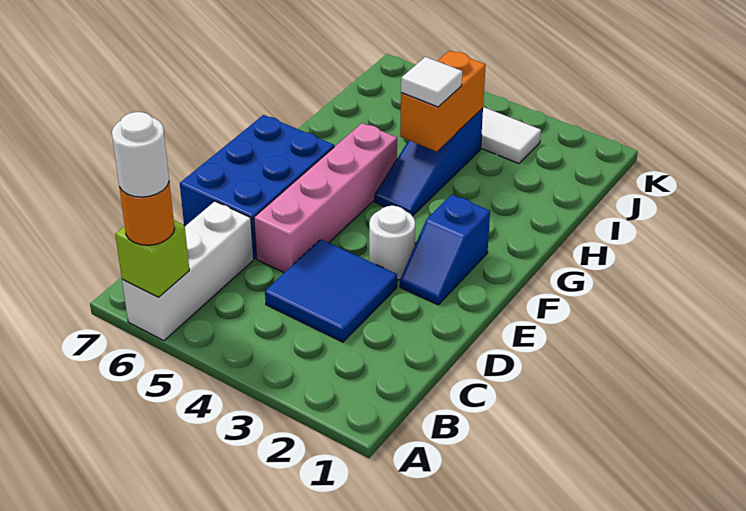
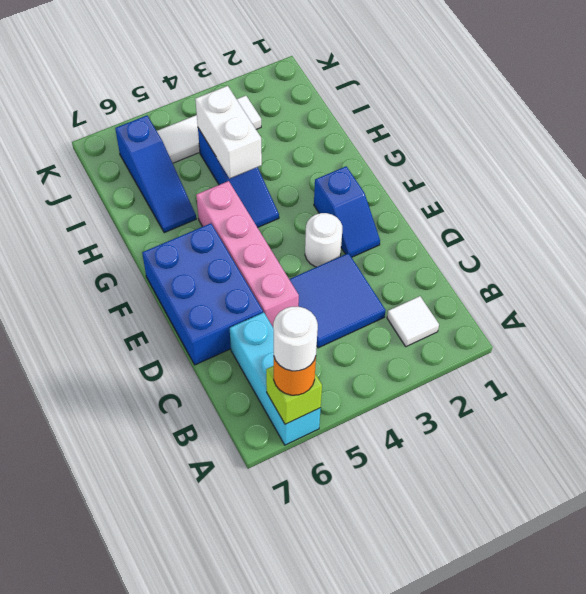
white 1x3 brick [122,201,254,341] -> cyan 1x3 brick [230,312,321,445]
orange 1x2 brick [400,51,486,151] -> white 1x2 brick [195,86,262,178]
white 1x1 tile [401,57,462,107] -> white 1x1 tile moved to [387,296,439,347]
none -> blue 1x3 slope [115,116,196,233]

